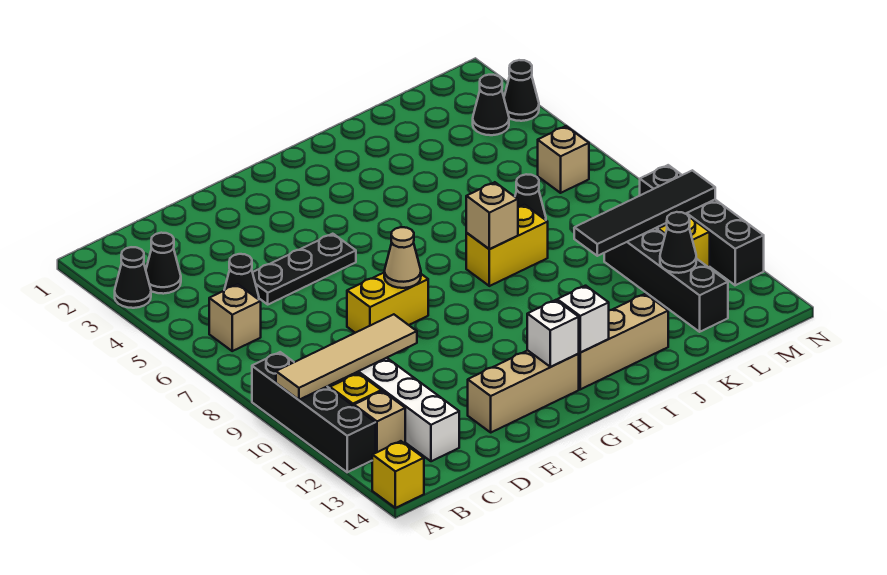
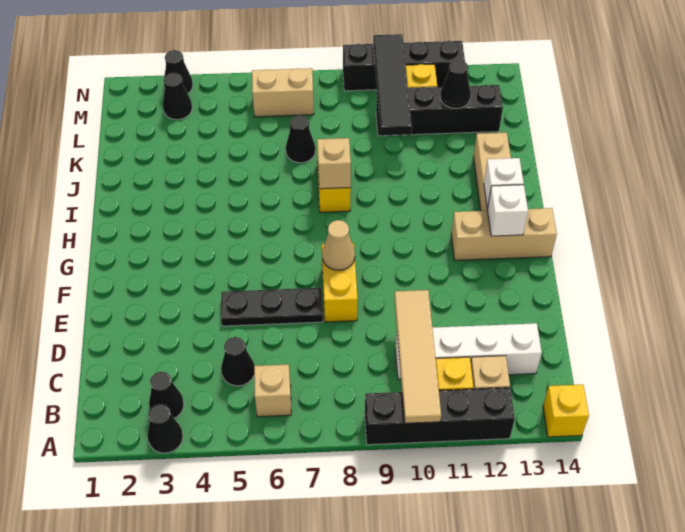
black 1x3 plate [253,234,356,304] -> black 1x3 plate turned to [221,288,323,326]
tan 1x3 brick [468,350,579,432] -> tan 1x3 brick turned to [451,208,557,260]
tan 1x1 brick [538,126,589,193] -> tan 1x2 brick [252,68,314,117]

